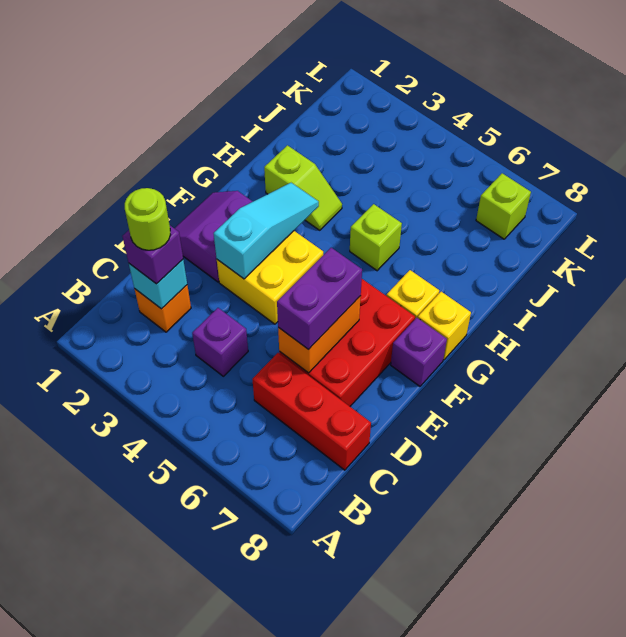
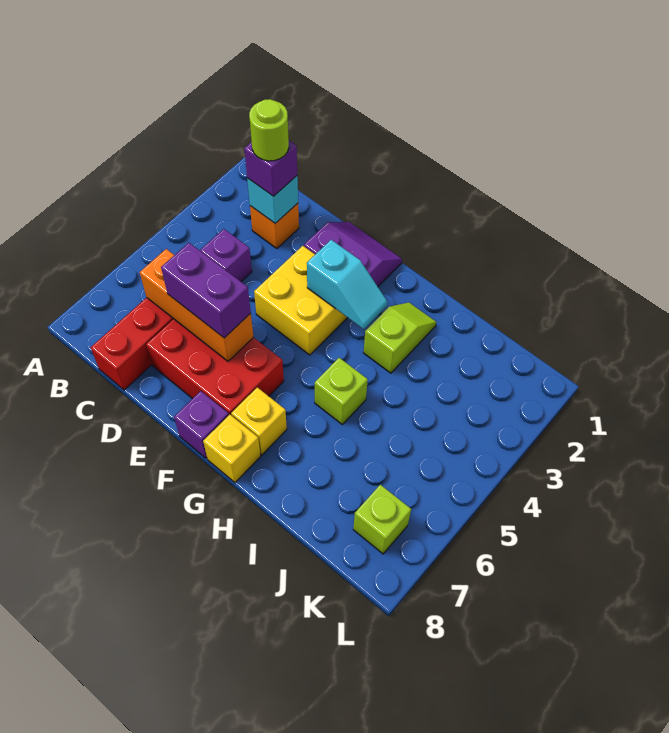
orange 1x2 brick [278,296,361,373] -> orange 1x3 brick [140,249,253,361]
cyan 1x3 slope [214,183,319,279] -> cyan 1x2 slope [307,240,387,329]
lime 1x2 slope [264,145,342,230] -> lime 1x2 slope turned to [364,303,436,373]

